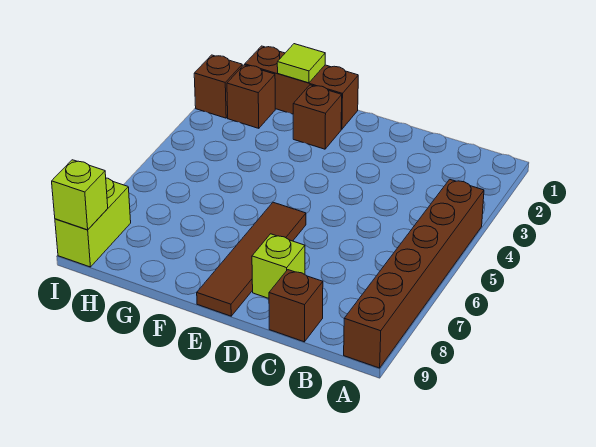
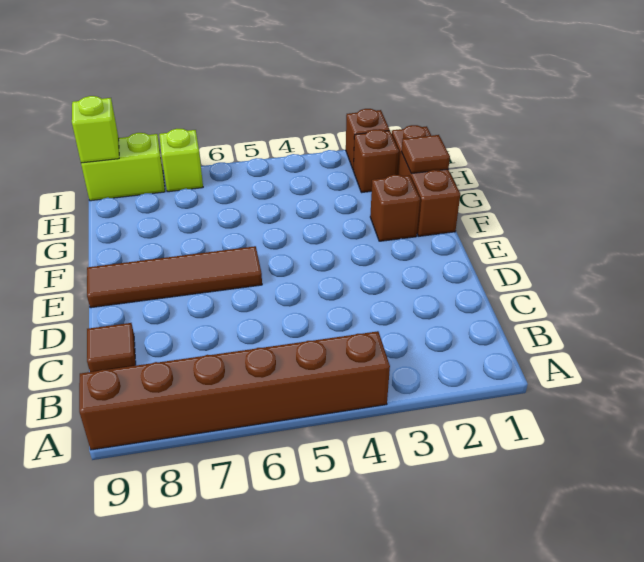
brown 1x1 brick [269,270,323,342] -> brown 1x1 tile [87,323,136,372]
lime 1x1 brick [252,234,305,298] -> lime 1x1 brick moved to [159,129,203,192]
lime 1x1 tile [277,44,325,83] -> brown 1x1 tile [401,135,450,173]

